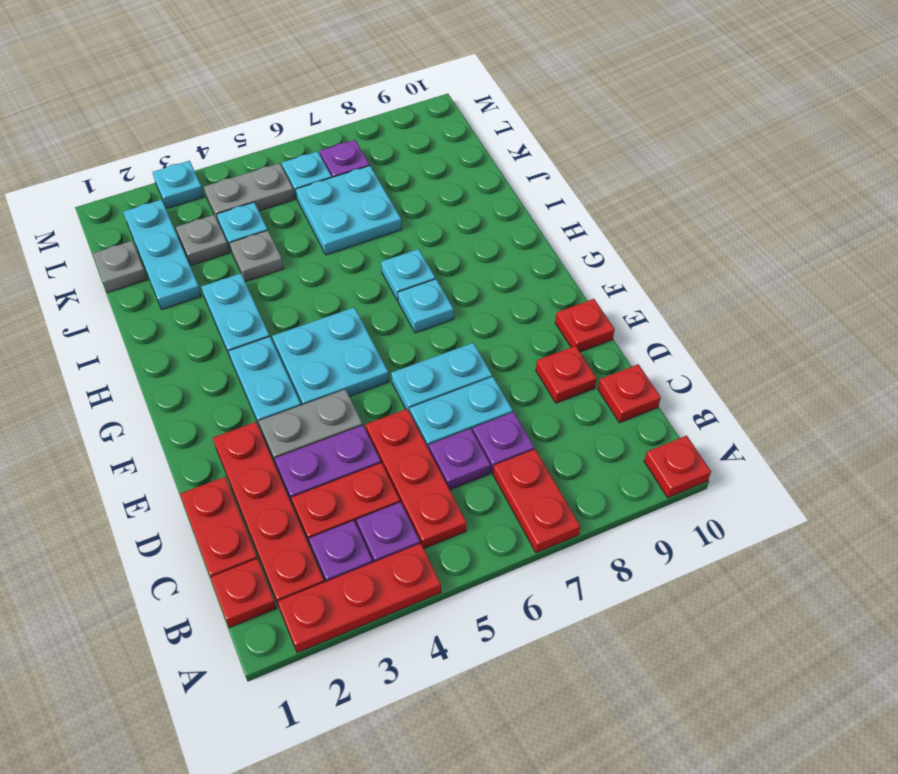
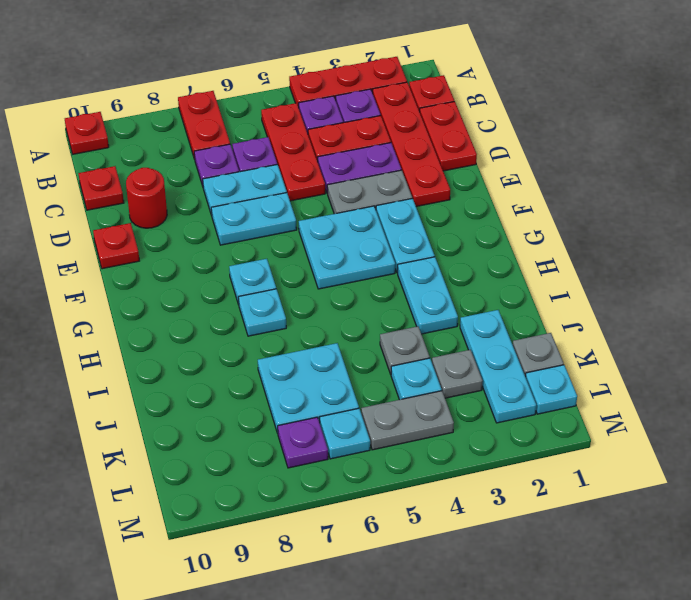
red 1x1 plate [536,346,597,403] -> red 1x1 round brick [126,168,167,228]
cyan 1x1 plate [152,161,204,209] -> cyan 1x1 plate moved to [525,365,577,414]

